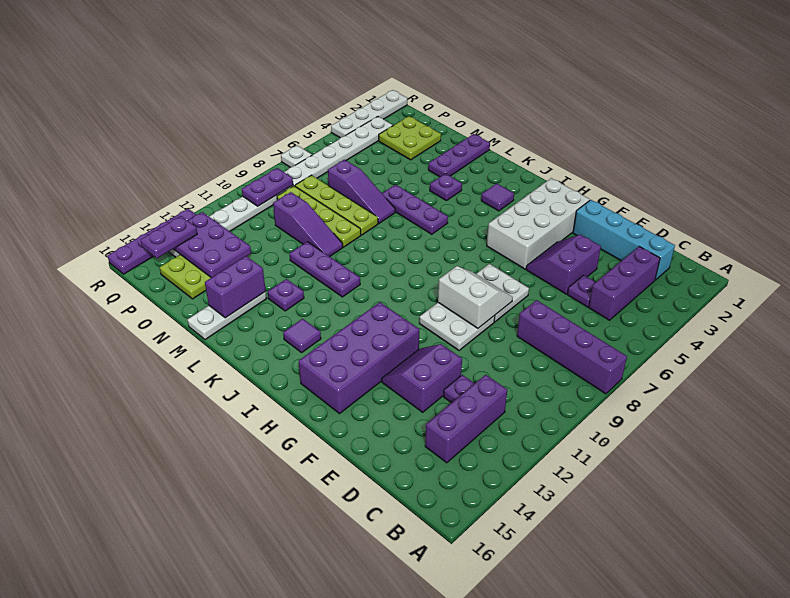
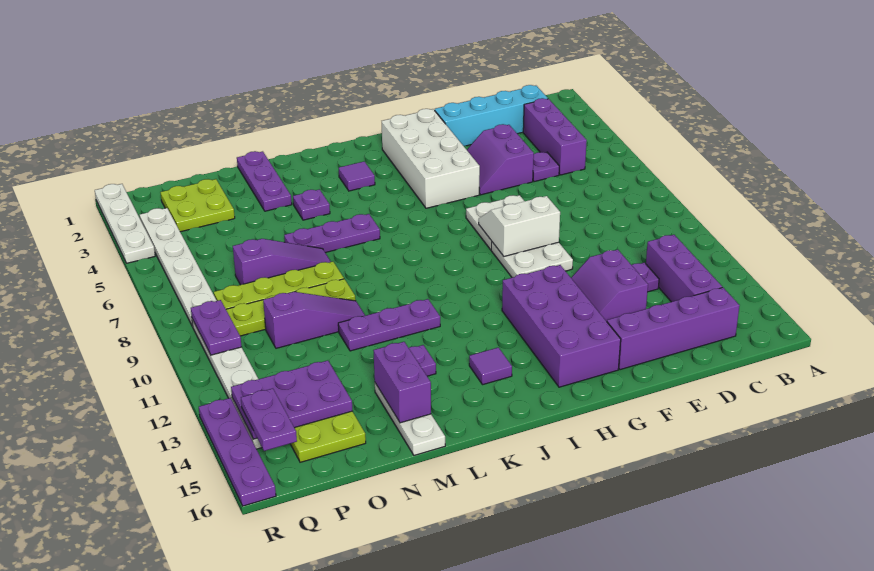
purple 1x4 brick [517,300,627,394] -> purple 1x4 brick moved to [607,288,740,370]
white 1x1 plate [281,145,312,167] -> none

